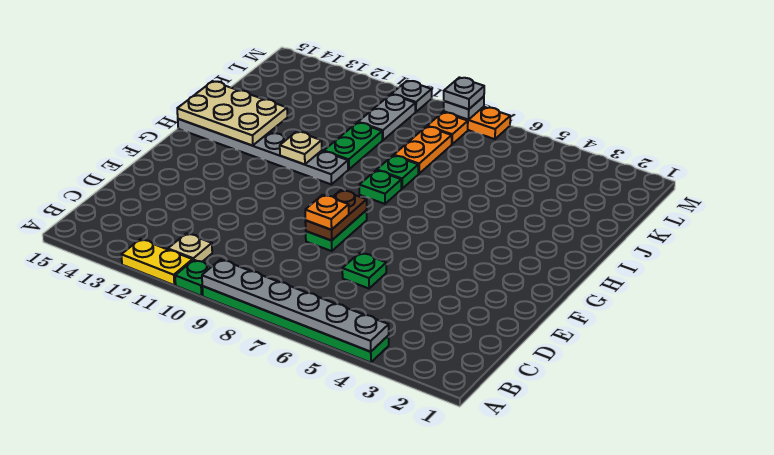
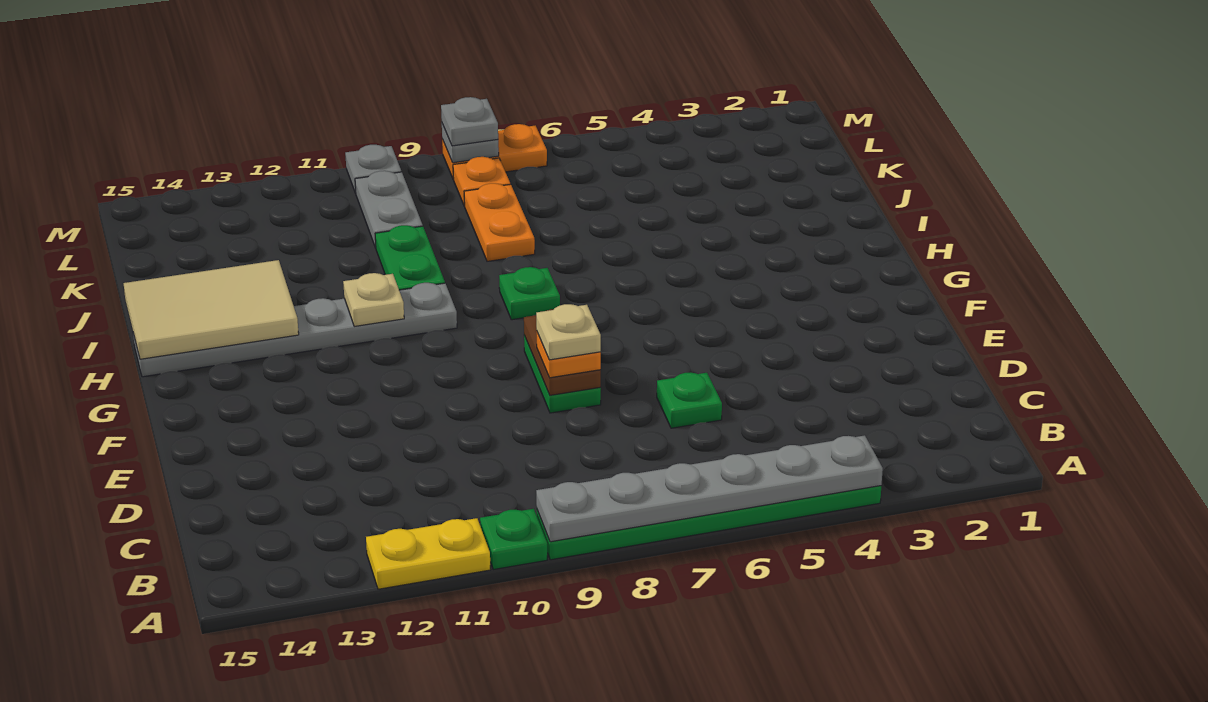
tan 1x1 plate [168,233,212,262] -> tan 1x1 plate moved to [536,304,601,360]
tan 2x3 plate [177,81,287,146] -> tan 2x3 tile [124,260,299,359]
green 1x1 plate [377,155,418,189] -> none

